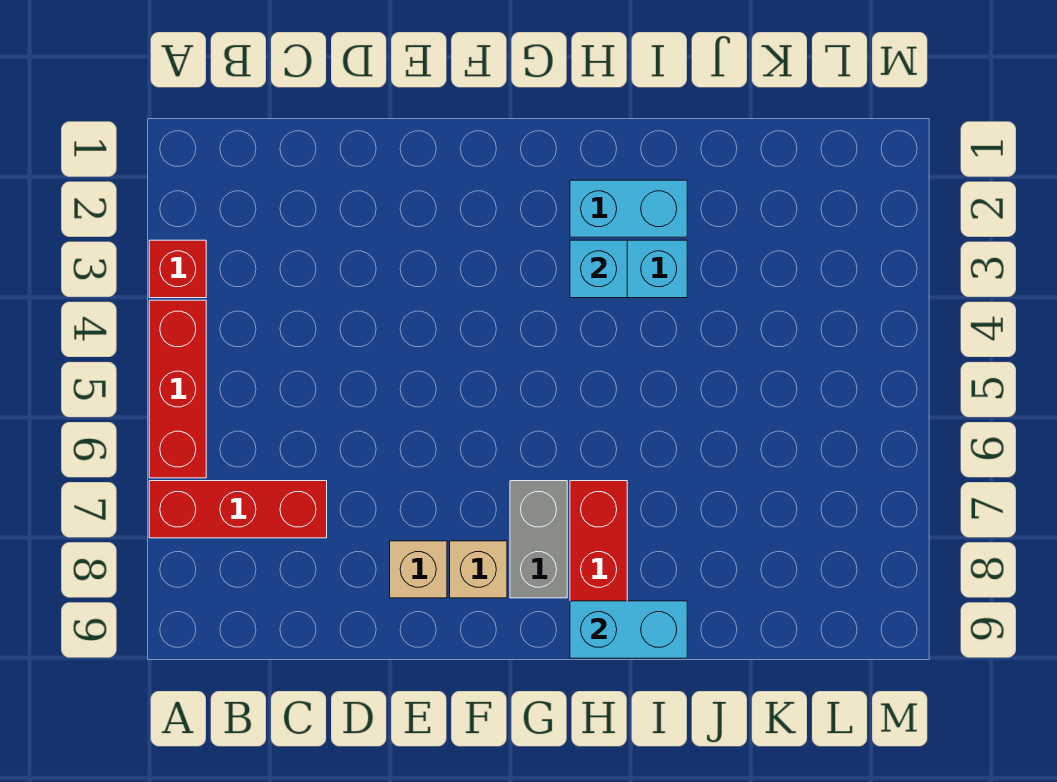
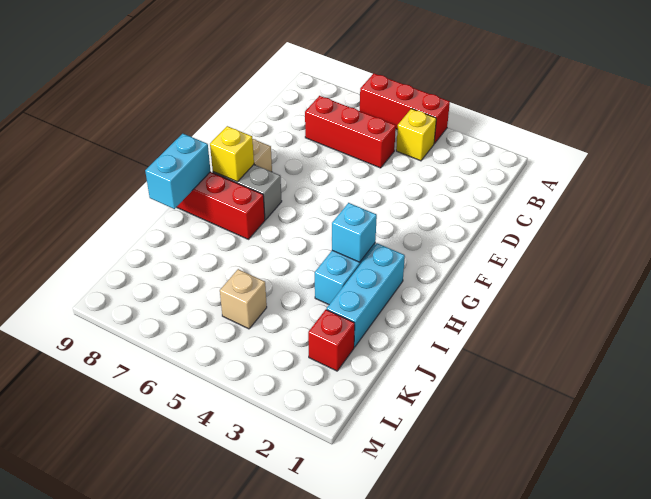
red 1x1 brick [149,240,206,298] -> red 1x1 brick moved to [308,310,355,371]
red 1x3 brick [149,481,327,538] -> red 1x3 brick turned to [305,96,396,168]
none -> yellow 1x1 brick [396,109,436,161]
tan 1x1 brick [390,541,447,598] -> tan 1x1 brick moved to [220,269,267,329]
none -> yellow 1x1 brick [210,126,254,182]
cyan 1x2 brick [570,180,687,237] -> cyan 1x3 brick [327,243,405,347]

